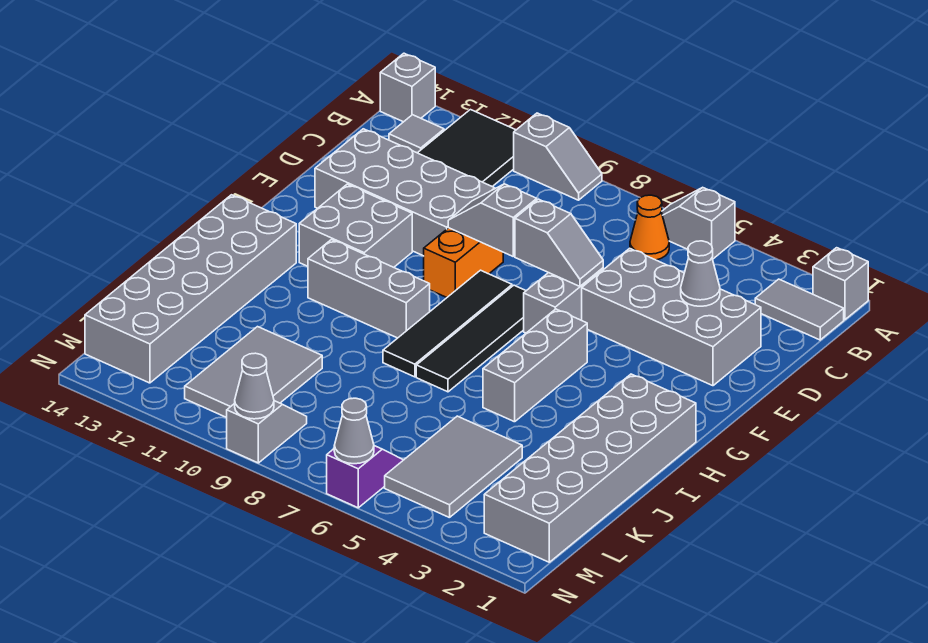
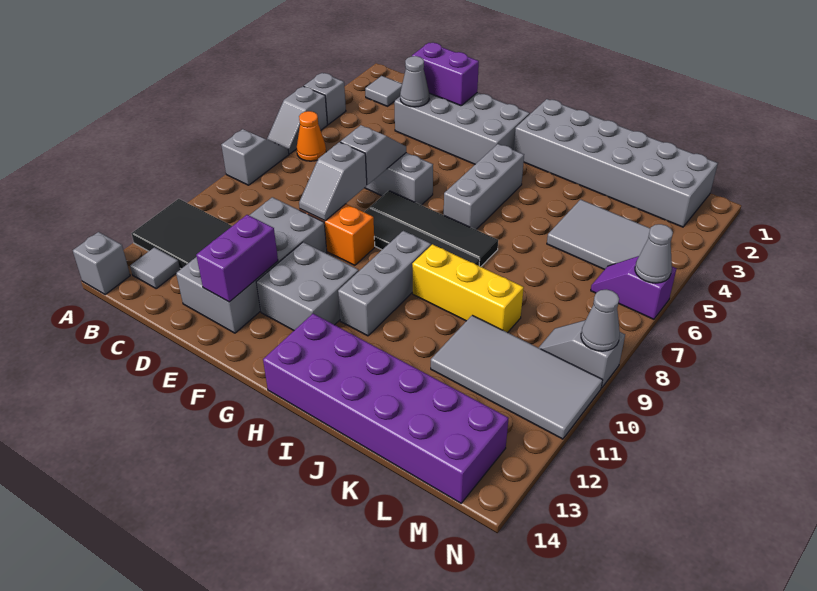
grey 1x1 brick [813,248,868,320] -> grey 1x1 brick moved to [304,73,346,124]
grey 1x2 slope [514,113,602,200] -> grey 1x2 slope moved to [221,129,289,185]
grey 1x2 tile [755,279,844,340] -> grey 1x1 tile [365,76,402,106]
grey 2x4 brick [582,248,761,386] -> grey 2x4 brick turned to [394,93,530,164]
none -> purple 1x2 brick [412,43,479,106]
none -> purple 1x2 brick [196,215,278,302]
grey 1x3 brick [483,309,587,422] -> grey 1x3 brick turned to [444,144,524,230]
grey 2x6 brick [85,195,296,383] -> purple 2x6 brick [263,314,509,503]
none -> yellow 1x3 brick [412,244,524,333]
grey 2x3 tile [185,327,322,418] -> grey 2x4 tile [431,315,603,439]

